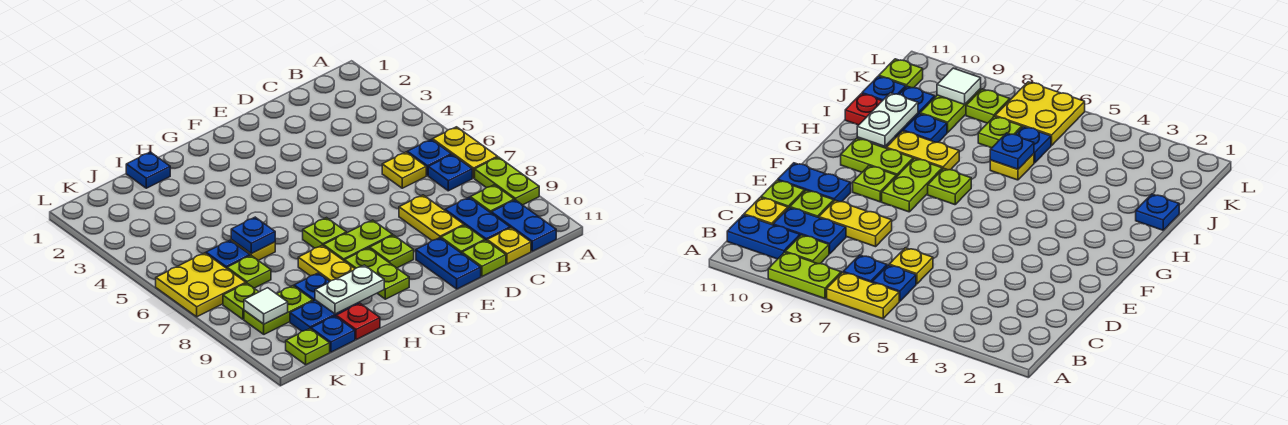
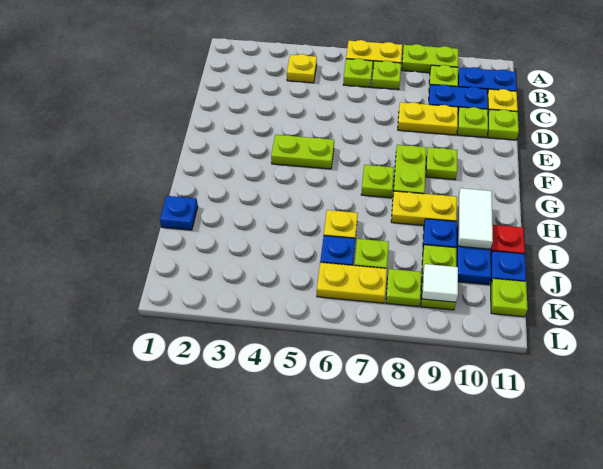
blue 1x1 plate [407,139,451,176] -> lime 1x1 plate [343,59,373,87]
blue 1x1 plate [428,155,472,191] -> lime 1x1 plate [372,61,401,90]
yellow 1x1 plate [382,152,426,188] -> yellow 1x1 plate moved to [287,54,317,83]
blue 1x2 plate [416,238,481,289] -> none
lime 1x2 plate [345,248,409,299] -> lime 1x2 plate moved to [271,135,334,169]
white 1x2 plate [315,265,384,314] -> white 1x2 tile [458,188,493,249]
blue 1x1 plate [231,217,275,254] -> none
yellow 2x2 plate [156,253,246,317] -> yellow 1x2 plate [317,262,387,303]

